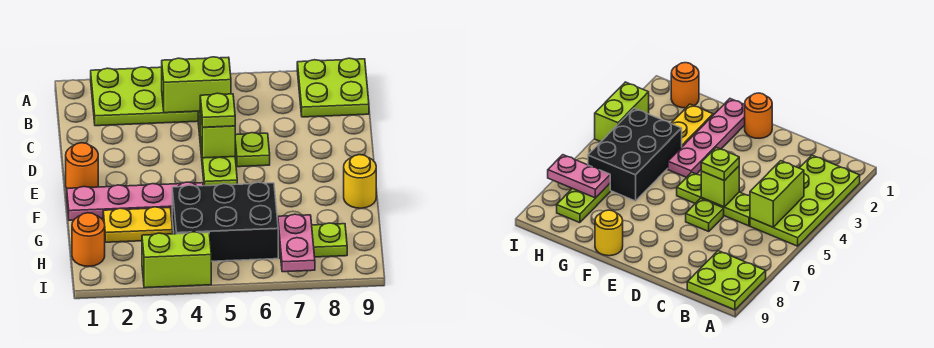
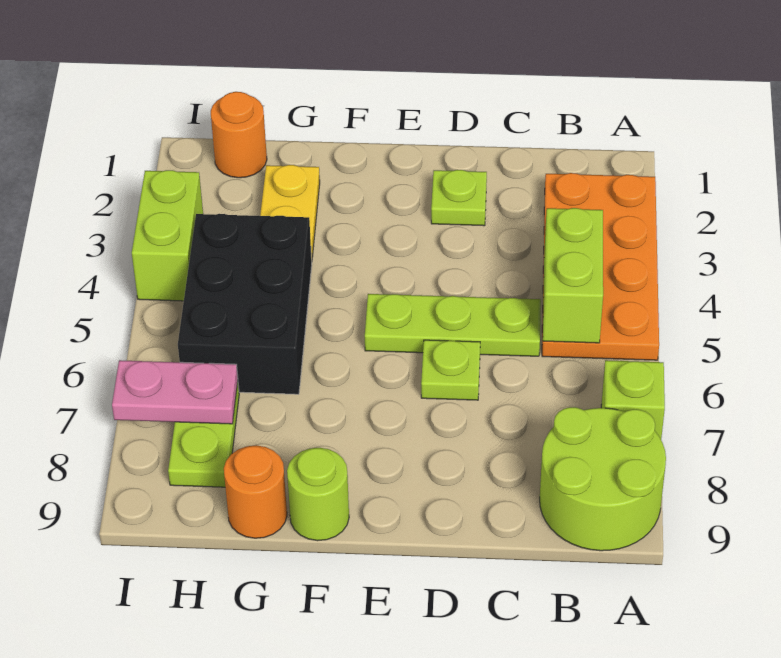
lime 2x4 plate [91,67,200,126] -> orange 2x4 plate [542,173,659,360]
lime 2x2 plate [297,58,369,117] -> lime 2x2 round brick [540,407,666,551]
lime 1x1 brick [200,107,235,158] -> lime 1x1 brick moved to [601,360,665,439]
lime 1x1 plate [200,93,235,127] -> lime 1x1 plate moved to [431,170,487,226]
orange 1x1 round brick [66,143,98,188] -> orange 1x1 round brick moved to [224,445,287,538]
pink 1x4 plate [67,182,203,220] -> none
yellow 1x1 round brick [344,155,376,208] -> lime 1x1 round brick [287,448,349,541]

